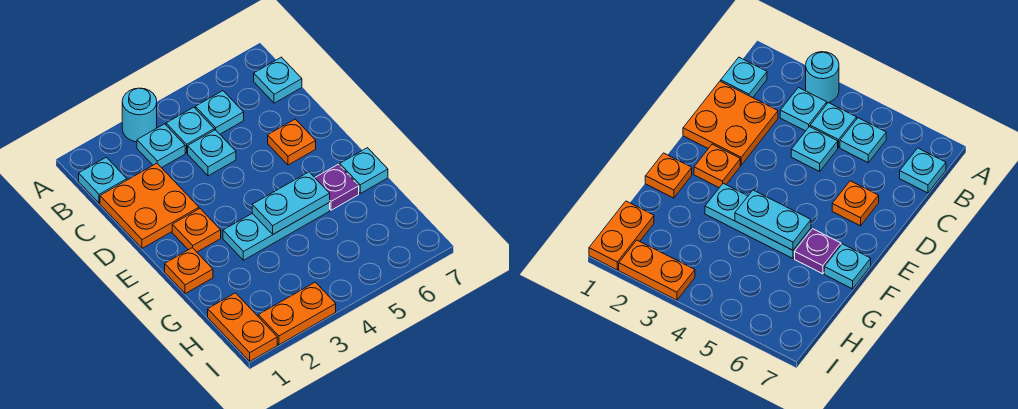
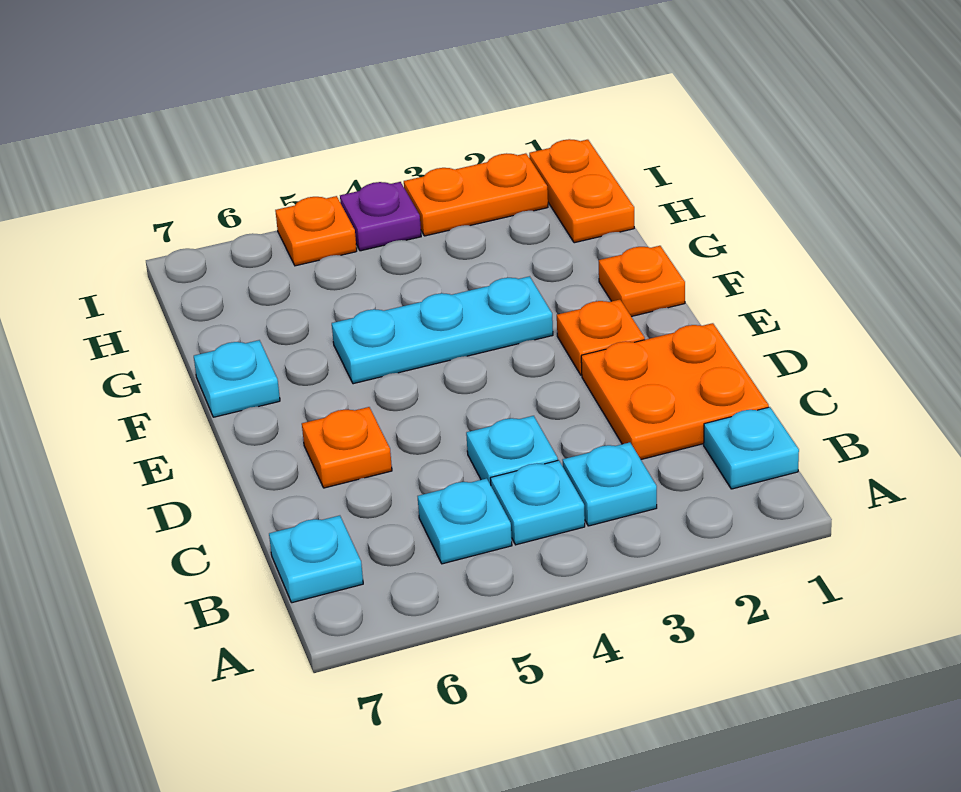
cyan 1x1 round brick [122,88,157,142] -> none
cyan 1x2 plate [252,172,330,234] -> none
purple 1x1 plate [315,164,359,210] -> purple 1x1 plate moved to [340,182,421,251]
none -> orange 1x1 plate [275,196,357,266]

